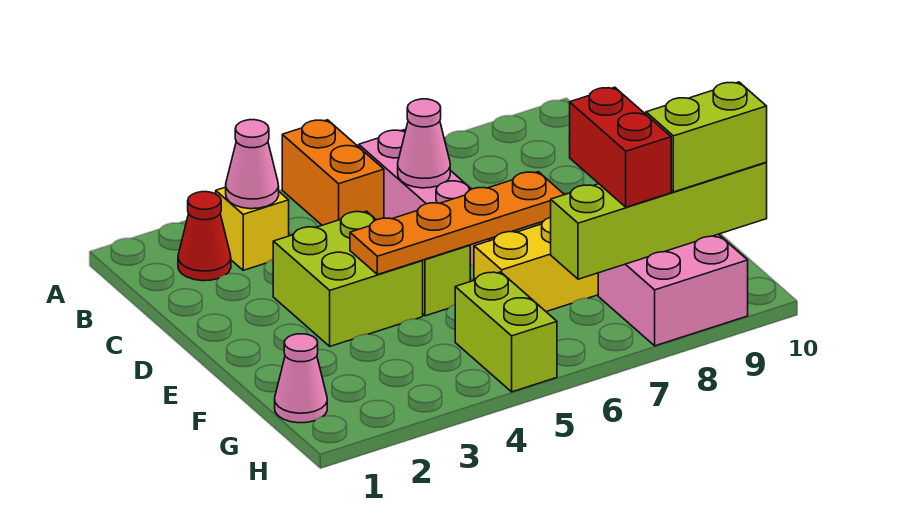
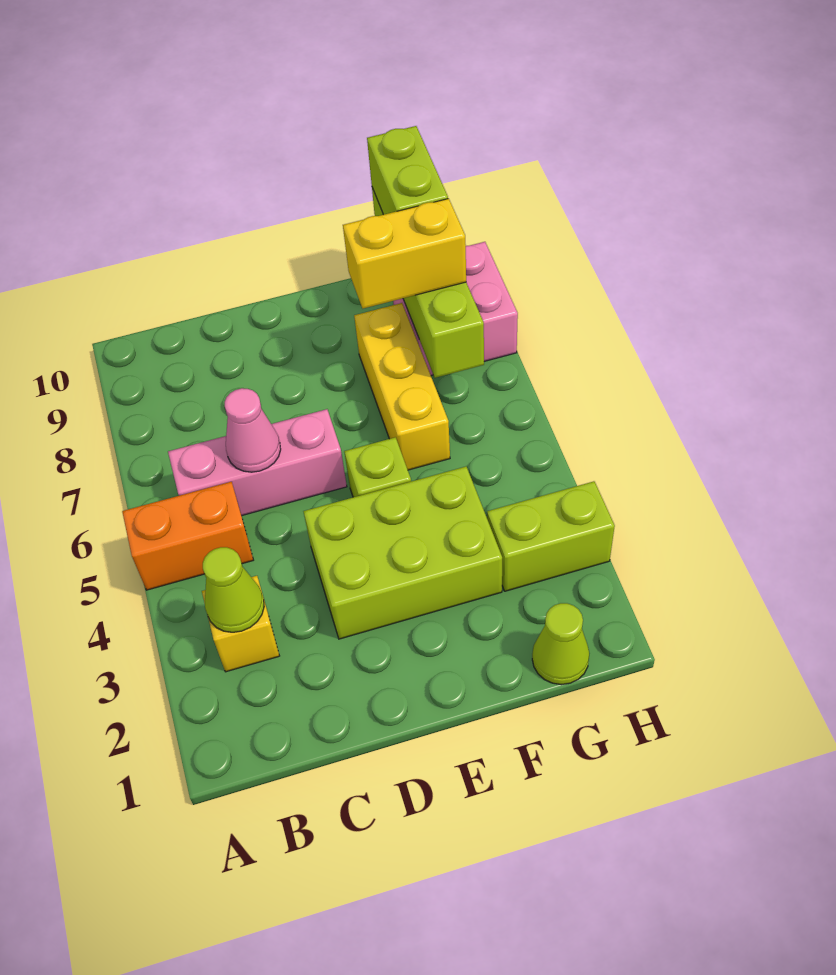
red 1x1 cone [178,192,231,281] -> none
pink 1x1 cone [226,120,279,209] -> lime 1x1 cone [203,547,264,632]
lime 2x2 brick [273,211,423,346] -> lime 2x3 brick [303,467,502,639]
orange 1x4 plate [350,172,564,275] -> none
red 1x2 brick [569,87,671,207] -> yellow 1x2 brick [343,199,466,308]
pink 1x1 cone [275,334,327,423] -> lime 1x1 cone [532,603,589,685]
lime 1x2 brick [455,272,557,392] -> lime 1x2 brick moved to [487,481,615,591]

